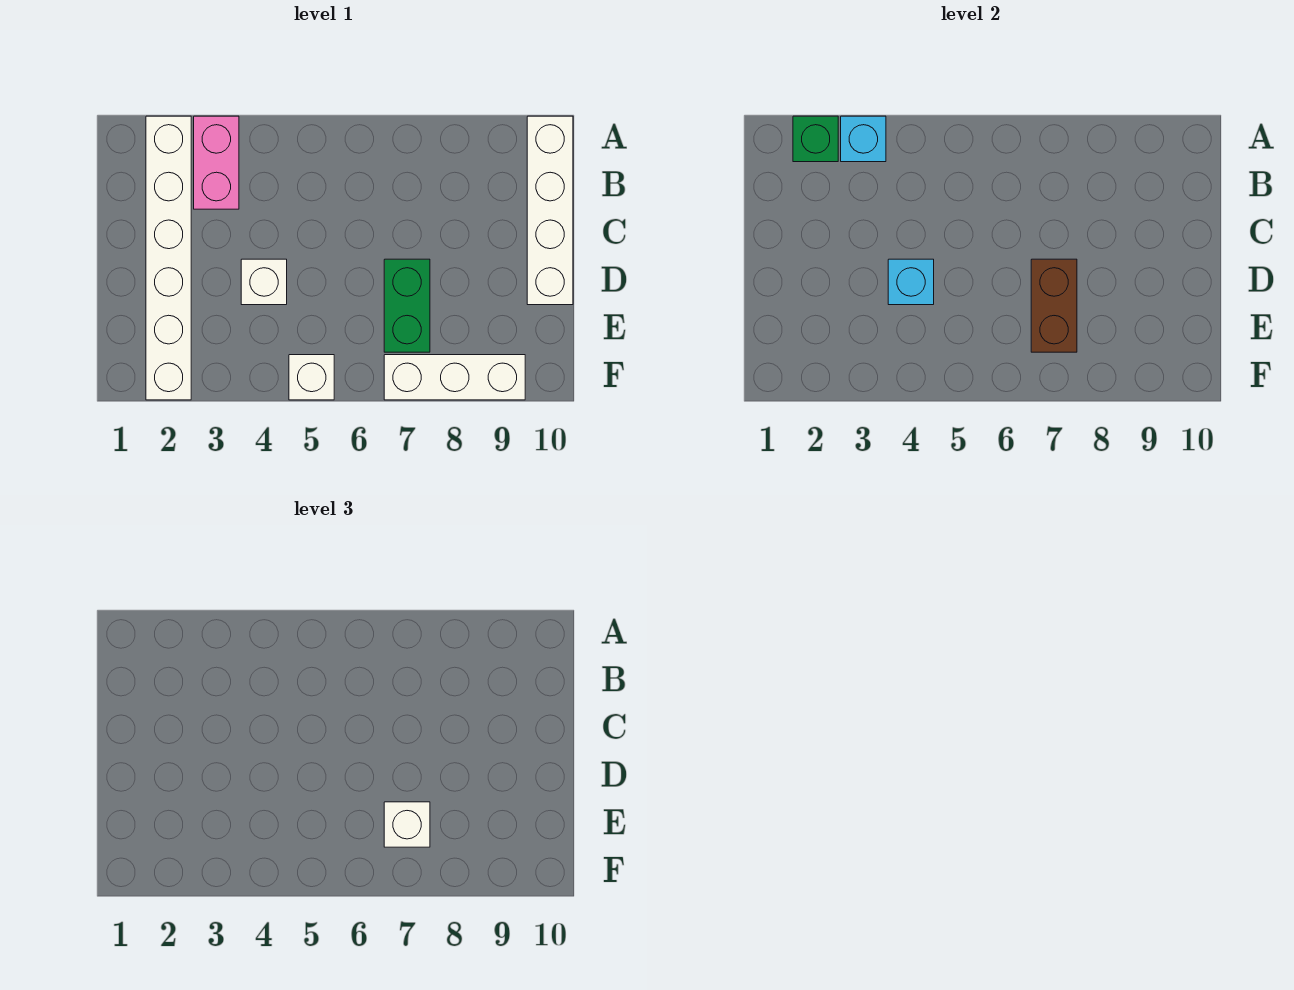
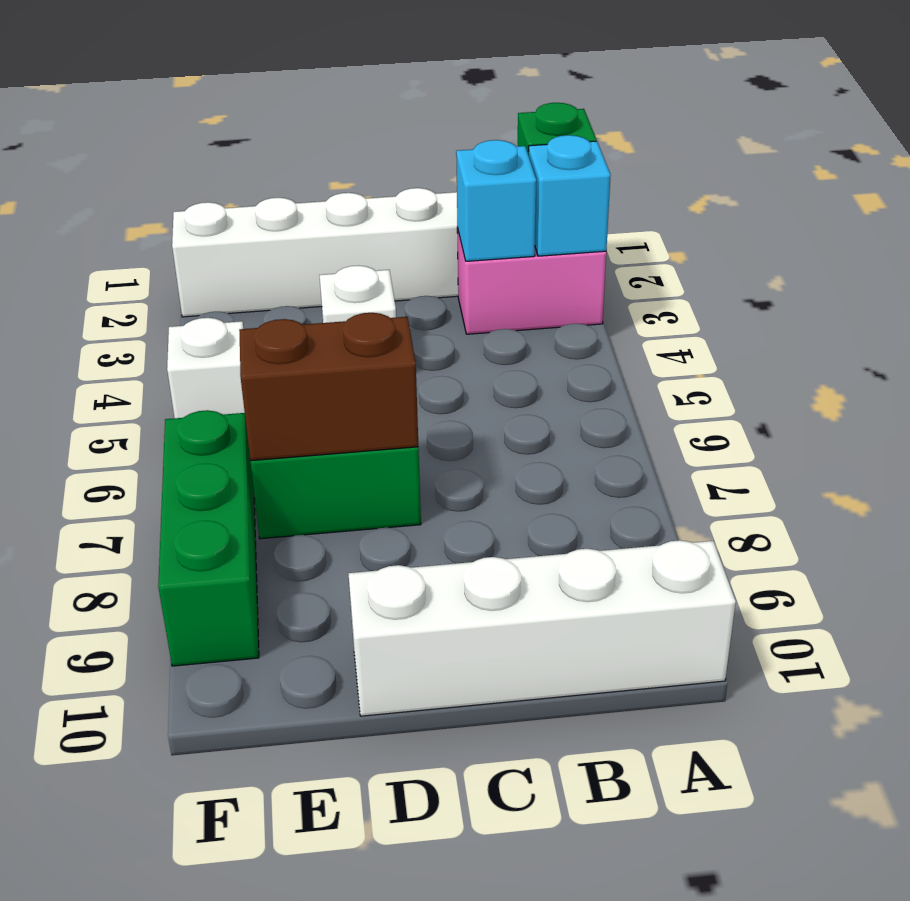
cyan 1x1 brick [888,259,934,305] -> cyan 1x1 brick moved to [456,140,536,261]
white 1x1 brick [384,802,430,847] -> none
white 1x3 brick [384,355,525,400] -> green 1x3 brick [158,410,259,666]

